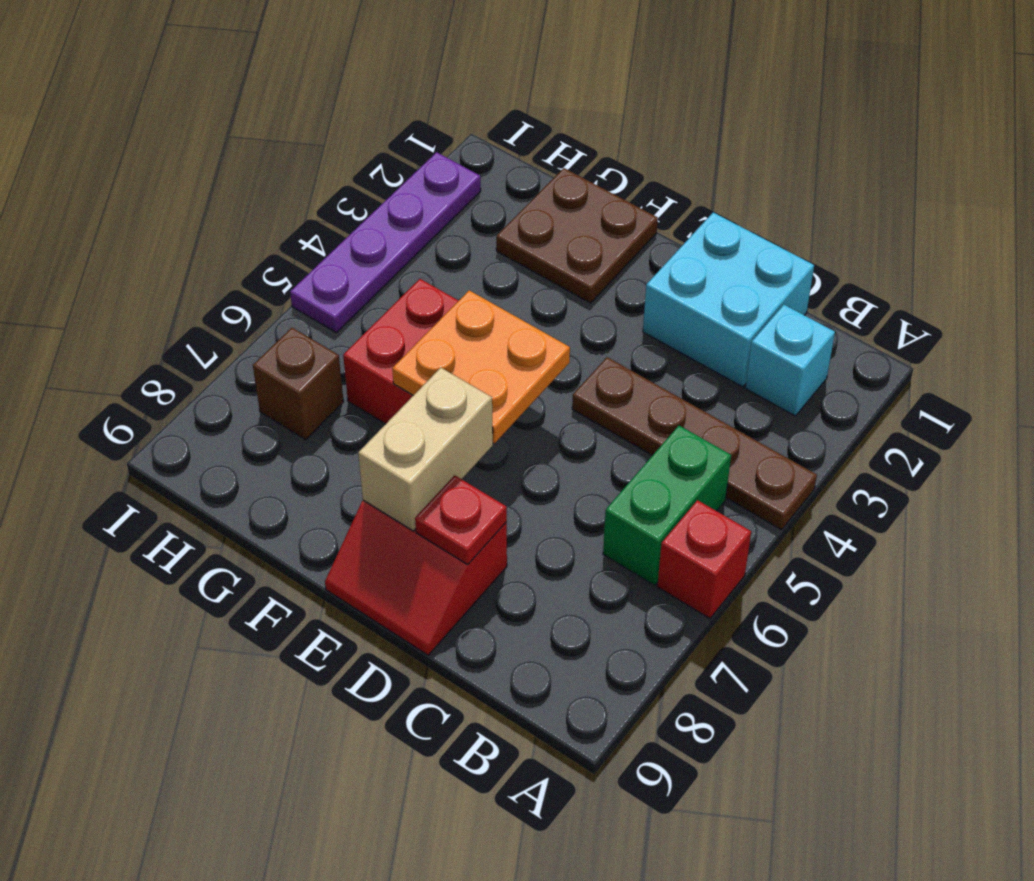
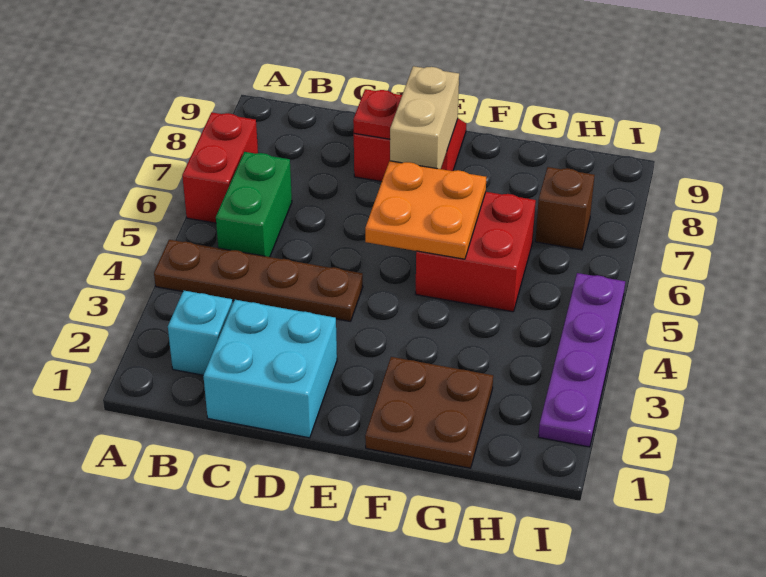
red 1x1 brick [657,500,751,618] -> red 1x2 brick [182,112,258,223]

